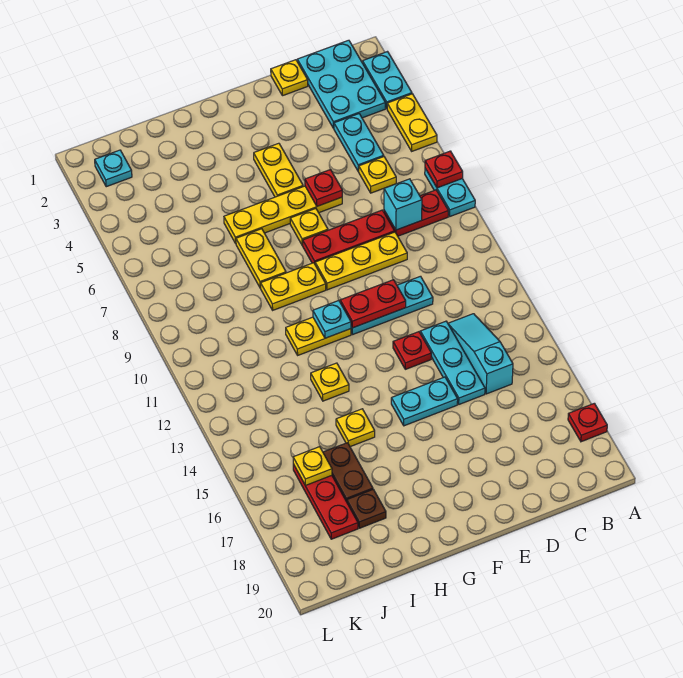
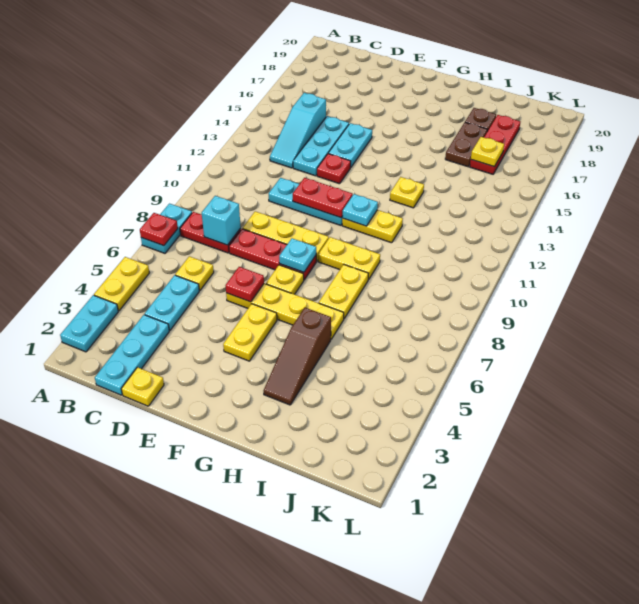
red 1x1 plate [568,403,607,442] -> none
cyan 2x3 plate [297,40,385,128] -> cyan 1x3 plate [95,315,169,395]
cyan 1x2 plate [391,377,458,426] -> cyan 1x2 plate turned to [328,123,372,168]
none -> brown 1x3 slope [264,308,331,405]
yellow 1x1 plate [336,409,375,447] -> none
cyan 1x1 plate [95,150,132,187] -> cyan 1x1 plate moved to [279,238,316,272]

